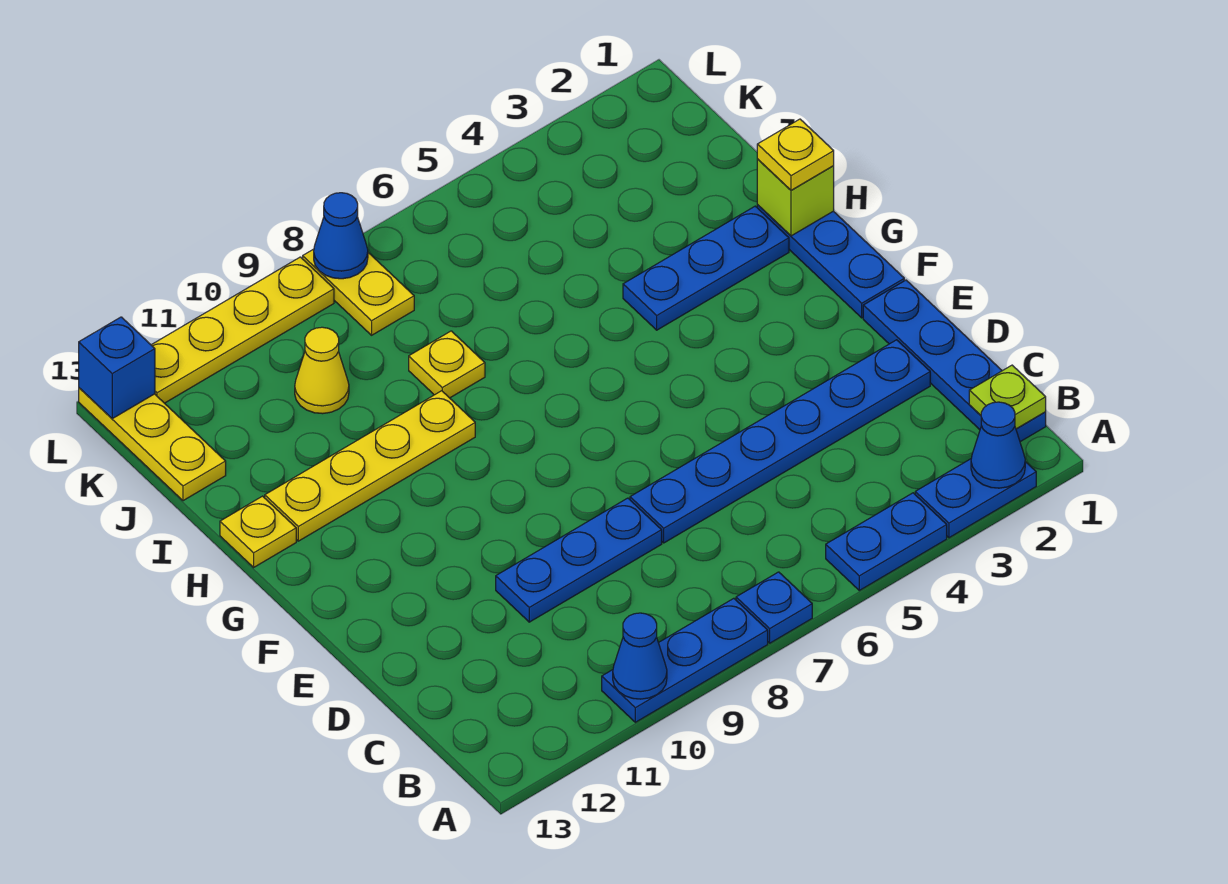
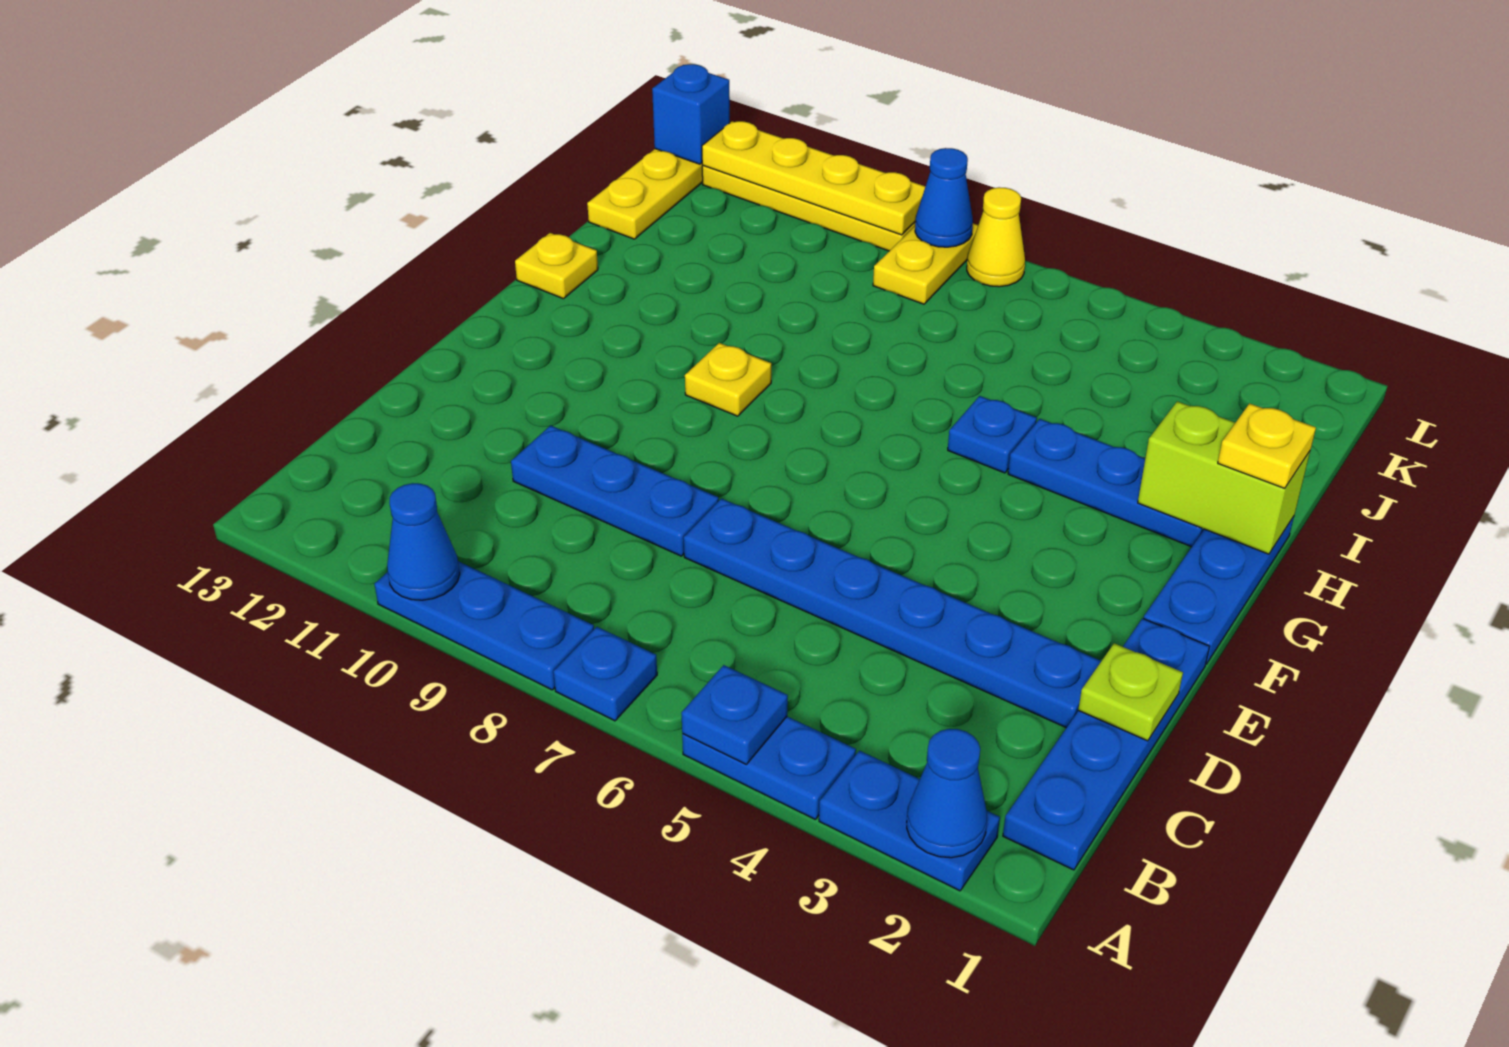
none -> blue 1x1 plate [682,665,788,765]
lime 1x1 plate [969,365,1046,429] -> lime 1x1 plate moved to [1078,643,1183,741]
lime 1x1 brick [757,159,834,236] -> lime 1x2 brick [1138,401,1310,554]
none -> blue 1x1 plate [948,396,1037,473]
yellow 1x4 plate [265,391,475,541] -> yellow 1x4 plate moved to [702,121,925,235]
yellow 1x1 plate [409,331,485,398] -> yellow 1x1 plate moved to [685,343,771,416]
yellow 1x1 cone [295,327,349,414] -> yellow 1x1 cone moved to [967,187,1025,287]

